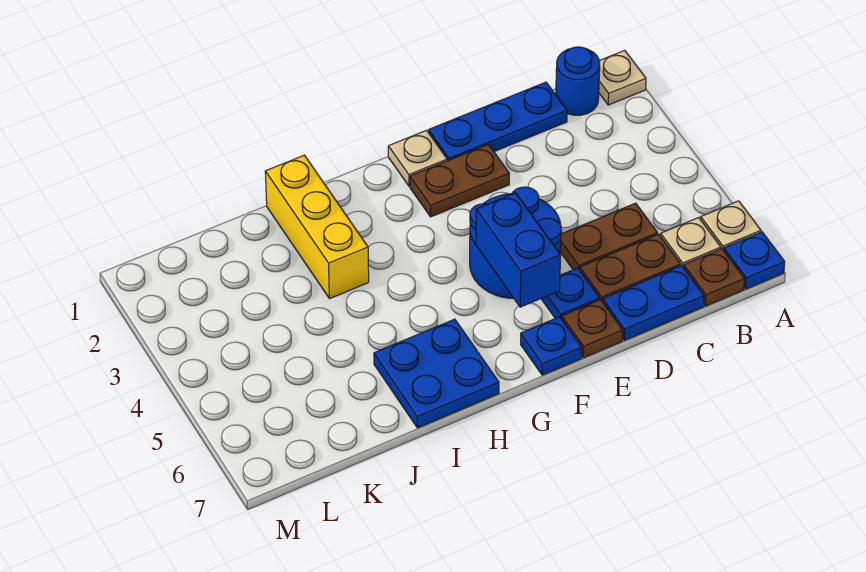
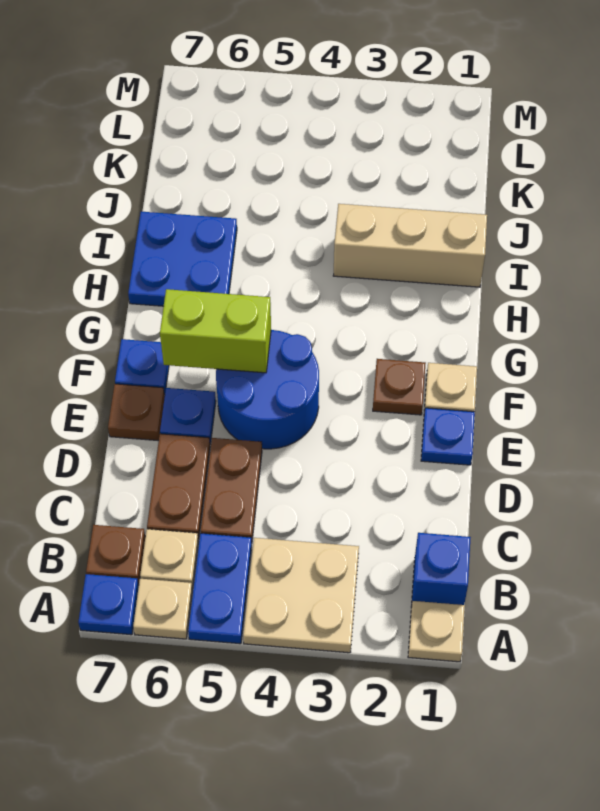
none -> tan 2x2 plate [243,538,359,653]
blue 1x1 round brick [556,47,600,115] -> blue 1x1 brick [412,533,471,605]
blue 1x3 plate [429,82,567,161] -> blue 1x1 plate [421,408,475,465]
blue 1x2 plate [603,266,704,340] -> blue 1x2 plate moved to [188,533,252,644]
brown 1x2 plate [410,144,509,217] -> brown 1x1 plate [373,359,426,415]
blue 1x2 brick [476,193,561,307] -> lime 1x2 brick [160,289,271,373]
yellow 1x3 brick [265,155,369,299] -> tan 1x3 brick [333,204,487,287]

